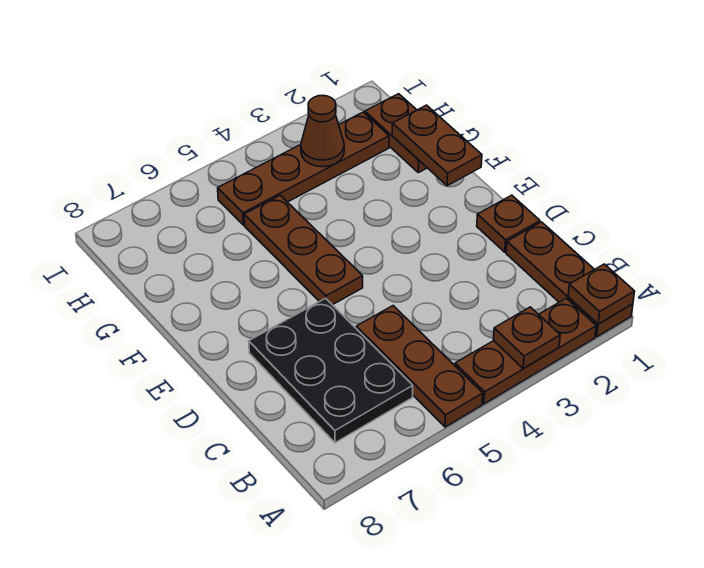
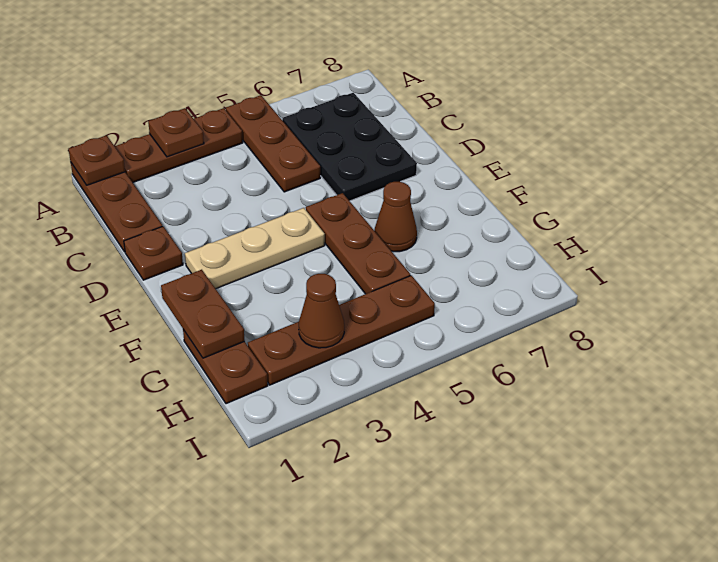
none -> tan 1x3 plate [185,208,325,289]
none -> brown 1x1 cone [374,182,417,252]

